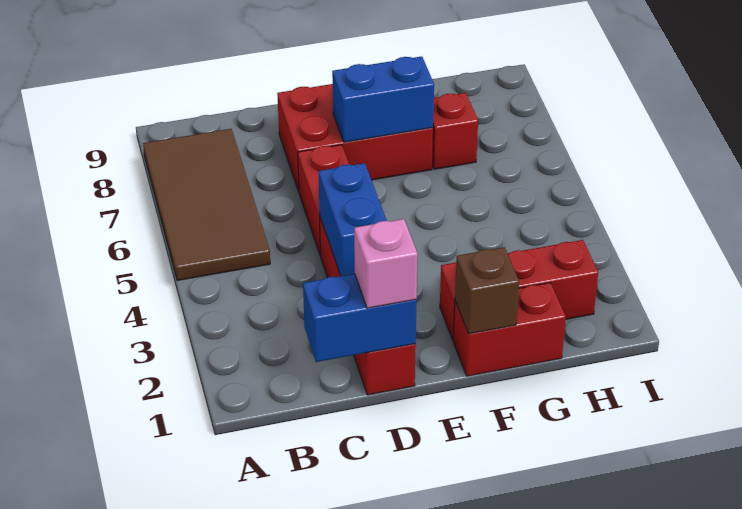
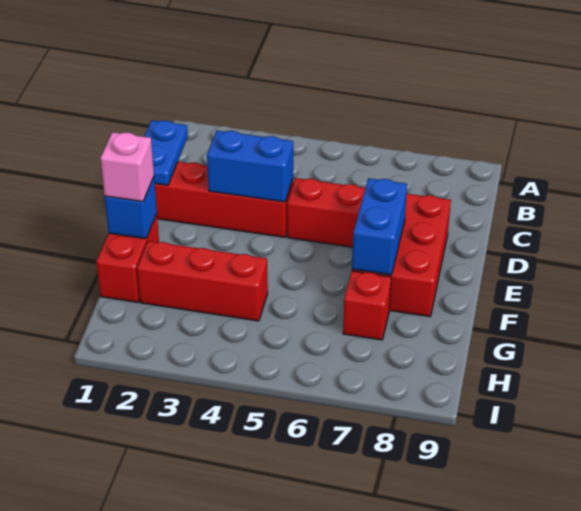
brown 2x4 tile [143,129,270,281] -> none
blue 1x2 brick [303,274,417,362] -> blue 1x2 plate [144,120,188,185]
pink 1x1 brick [354,219,418,308] -> pink 1x1 brick moved to [100,132,154,202]
brown 1x1 brick [455,247,519,334] -> blue 1x1 brick [105,177,157,239]
red 1x3 brick [440,240,598,340] -> red 1x3 brick turned to [137,241,268,321]

